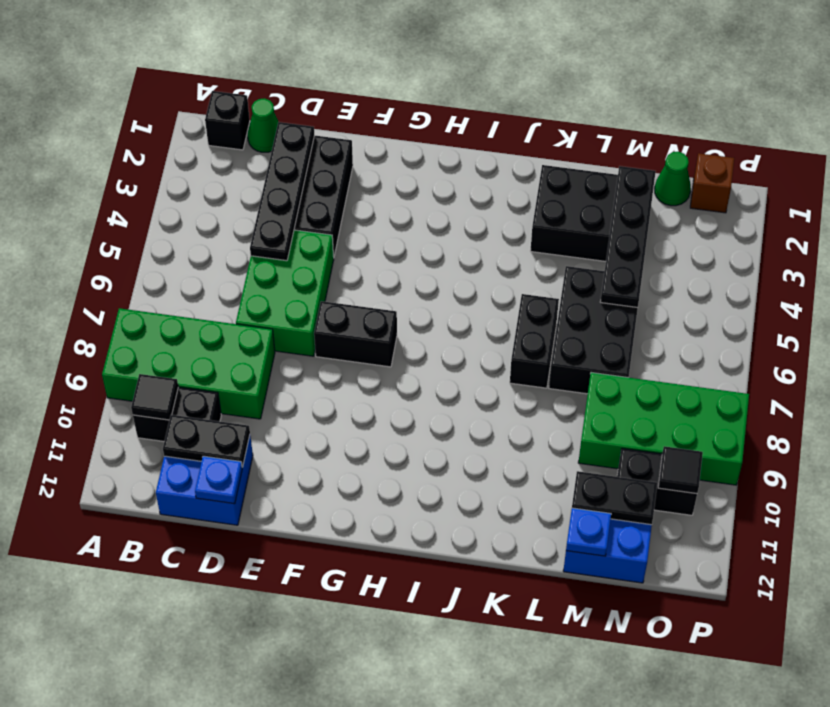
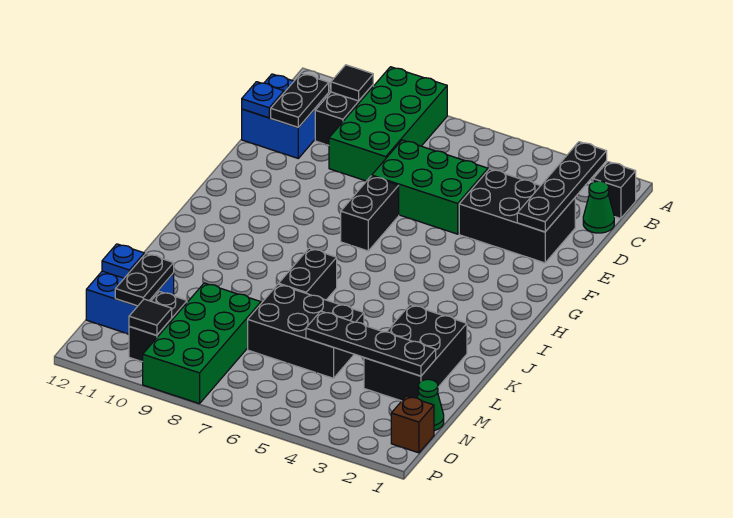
black 1x4 plate [250,122,314,261] -> black 1x4 plate turned to [517,142,607,232]
black 1x2 brick [510,294,559,388] -> black 1x2 brick turned to [279,248,337,300]

